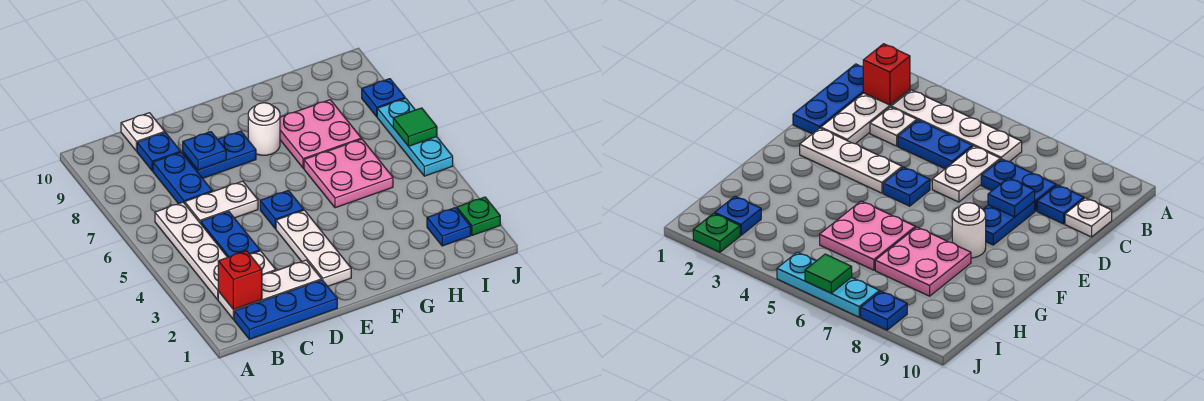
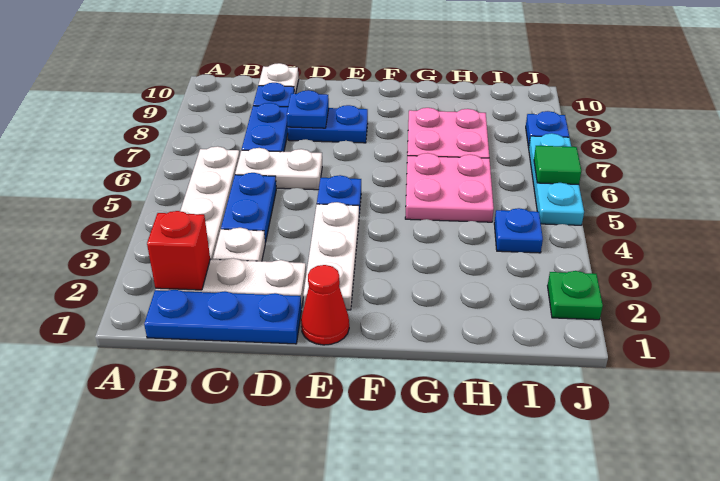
none -> red 1x1 cone [301,265,349,345]
white 1x1 round brick [248,103,280,155] -> none
blue 1x1 plate [427,208,471,246] -> blue 1x1 plate moved to [494,208,543,253]

